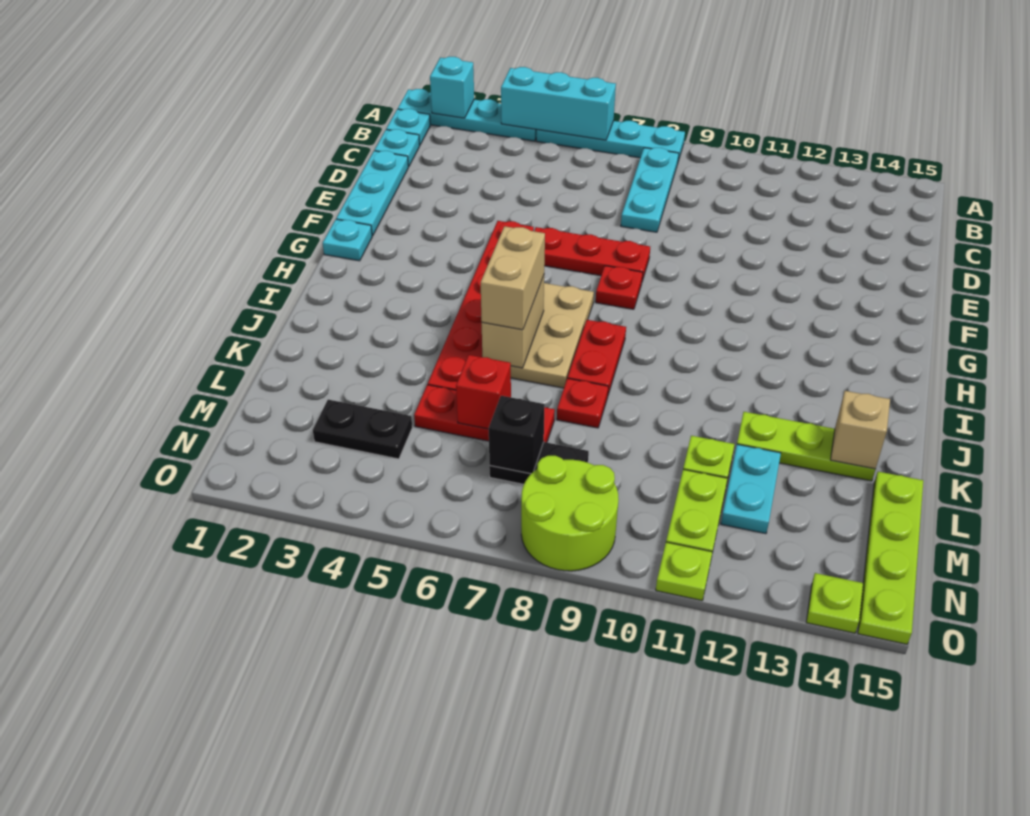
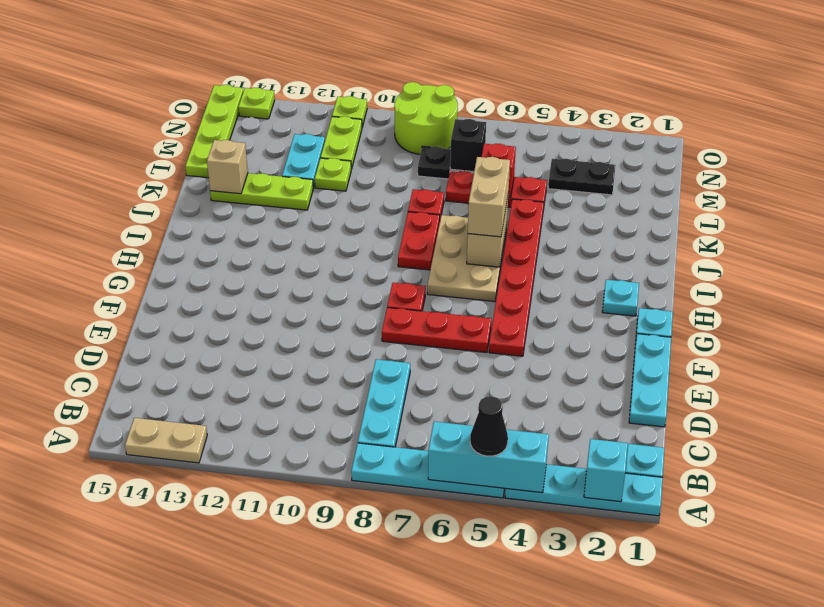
none -> black 1x1 cone [470,396,508,456]
none -> tan 1x2 plate [125,418,207,463]
cyan 1x1 plate [374,129,420,167] -> cyan 1x1 plate moved to [602,280,639,316]

